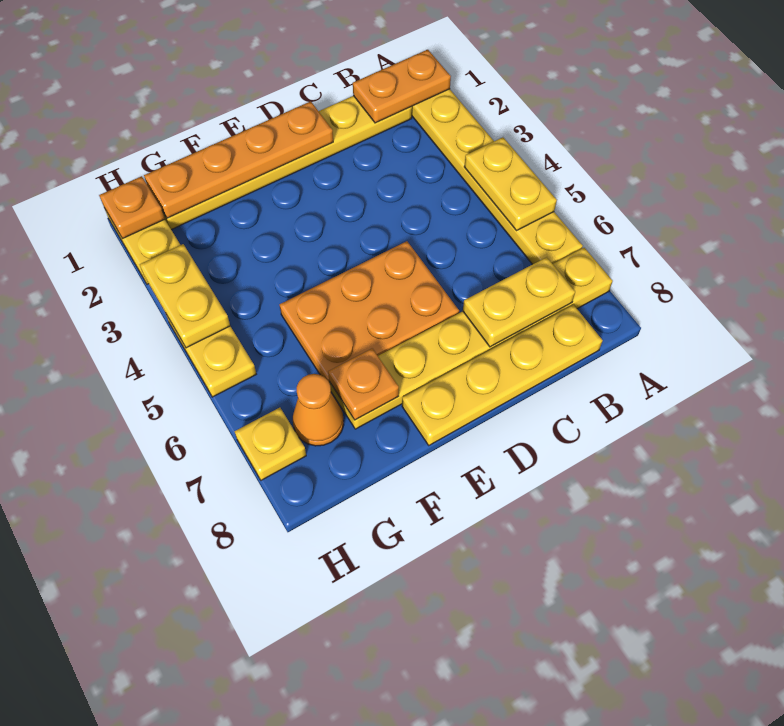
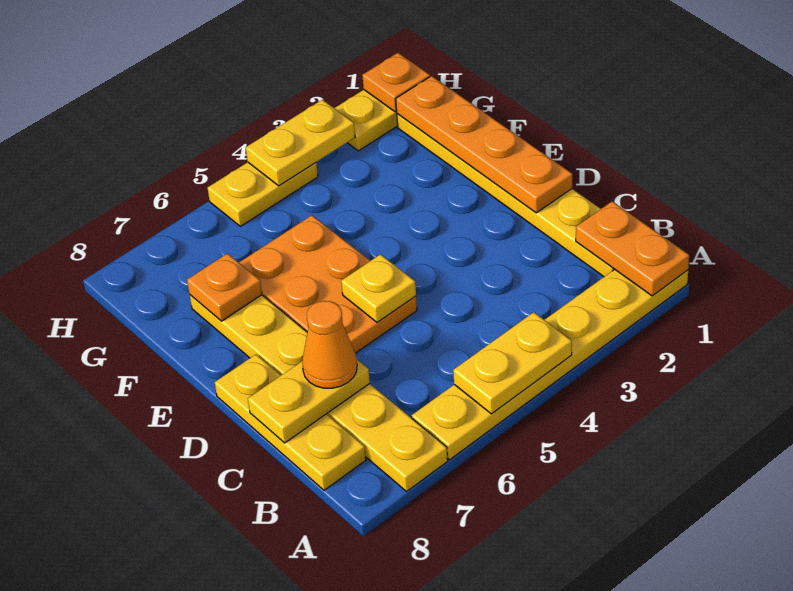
yellow 1x2 plate [463,257,575,347] -> yellow 1x2 plate turned to [248,360,370,443]
yellow 1x4 plate [402,305,603,445] -> yellow 1x3 plate [215,354,366,490]
orange 1x1 cone [293,374,344,446] -> orange 1x1 cone moved to [302,301,357,388]
yellow 1x1 plate [235,408,306,480] -> yellow 1x1 plate moved to [341,254,416,322]

